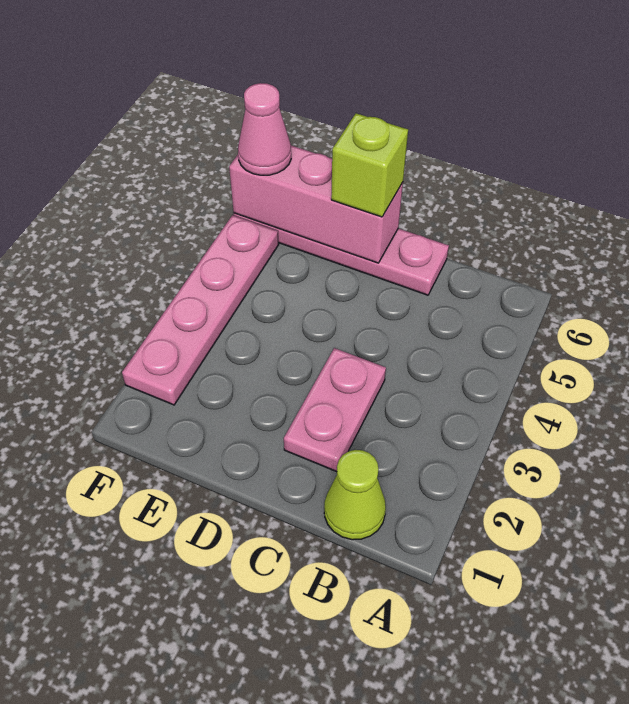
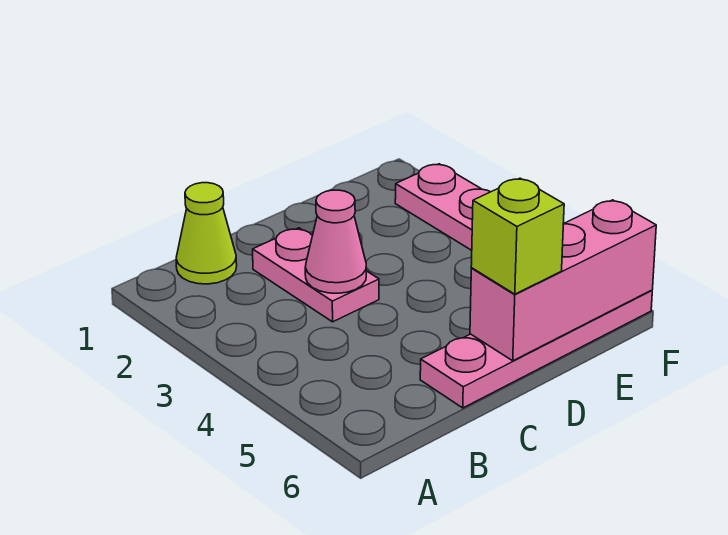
pink 1x1 cone [238,83,291,175] -> pink 1x1 cone moved to [305,190,366,293]

